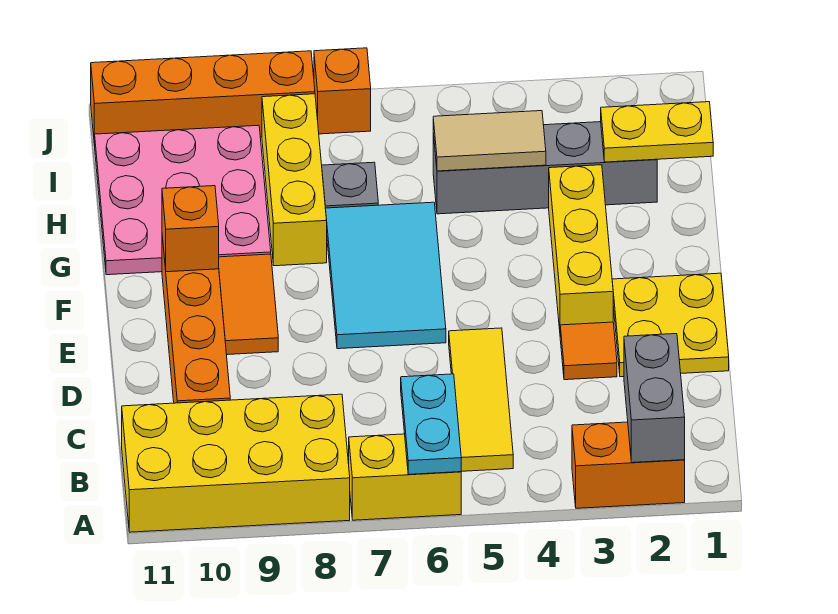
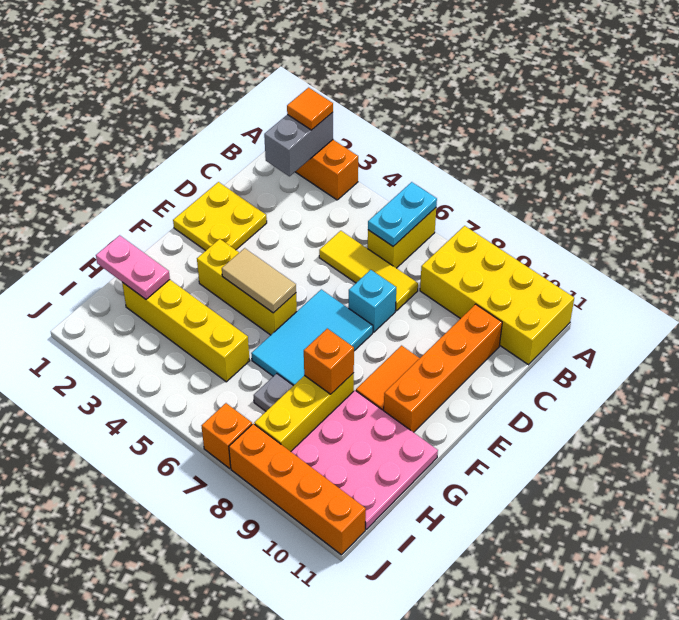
yellow 1x2 brick [349,434,461,520] -> yellow 1x2 brick turned to [368,208,436,268]
yellow 1x3 tile [449,328,513,471] -> yellow 1x3 tile turned to [319,231,418,311]
orange 1x1 tile [560,322,617,380] -> orange 1x1 tile moved to [287,88,333,130]
none -> cyan 1x1 brick [349,270,396,332]
yellow 1x3 brick [549,165,613,329] -> yellow 1x3 brick turned to [197,239,297,335]
orange 1x1 brick [162,186,219,272] -> orange 1x1 brick moved to [304,329,354,394]
yellow 1x2 plate [601,102,713,162] -> pink 1x2 plate [96,235,170,299]
grey 1x4 brick [433,122,657,214] -> yellow 1x4 brick [122,280,250,382]
tan 1x2 tile [433,111,546,171] -> tan 1x2 tile moved to [222,248,296,313]

